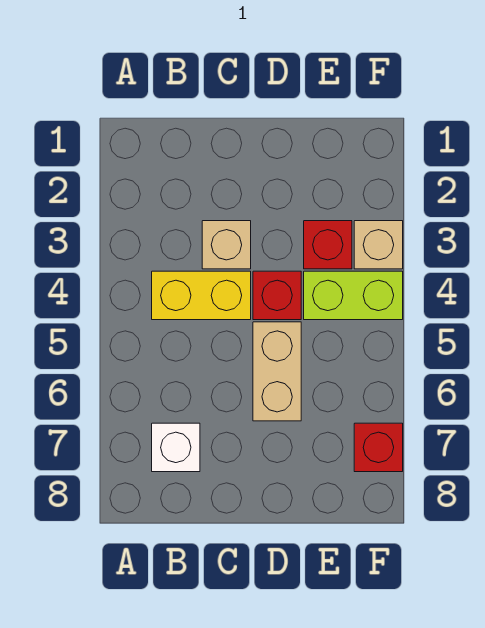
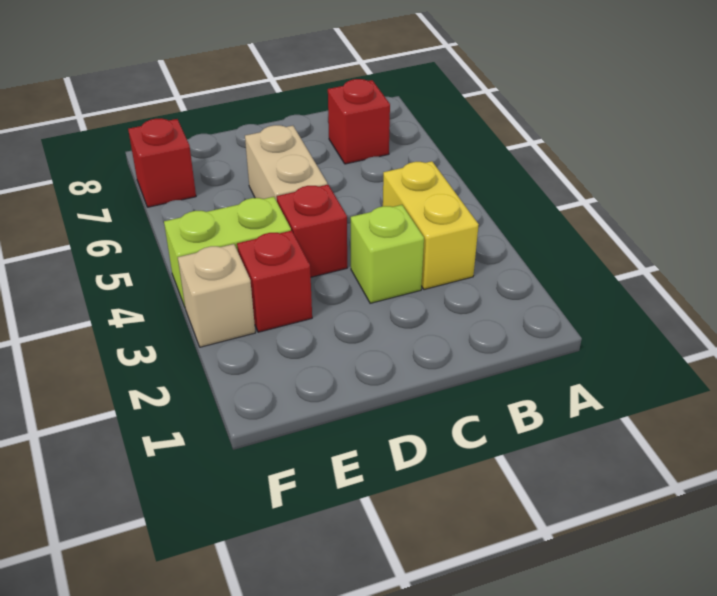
yellow 1x2 brick [152,271,251,320] -> yellow 1x2 brick turned to [383,161,479,290]
white 1x1 brick [152,423,200,472] -> red 1x1 brick [328,79,390,164]
tan 1x1 brick [202,221,251,269] -> lime 1x1 brick [351,205,424,303]

